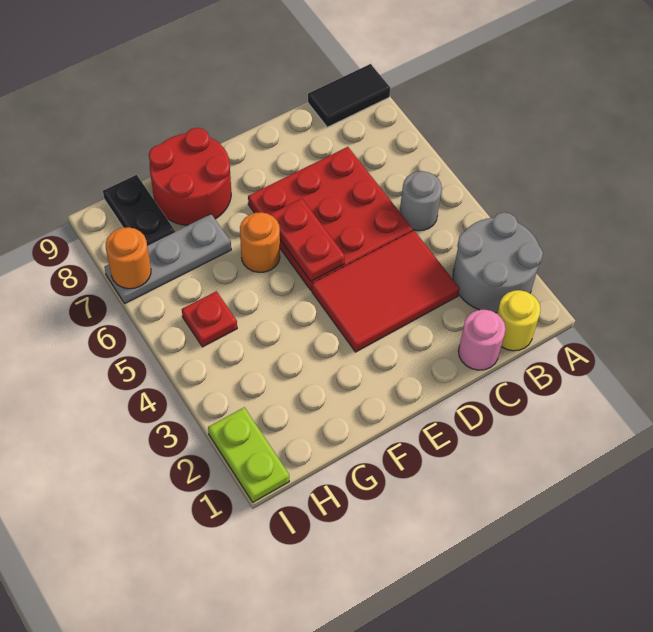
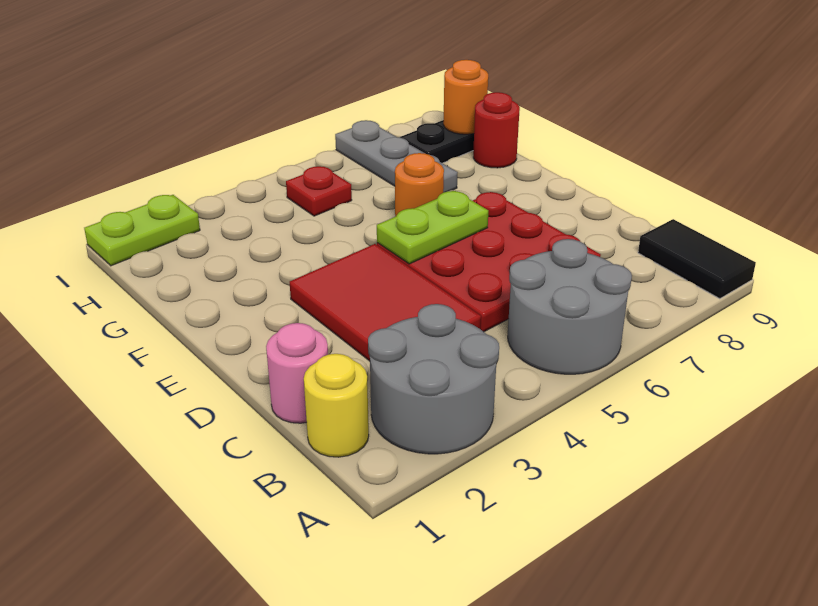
grey 1x1 round brick [400,171,442,231] -> grey 2x2 round brick [508,239,632,374]
red 1x2 plate [270,198,345,281] -> lime 1x2 plate [377,191,488,264]
red 2x2 round brick [149,128,231,225] -> red 1x1 round brick [473,92,520,168]
orange 1x1 round brick [106,227,151,289] -> orange 1x1 round brick moved to [443,60,488,134]

